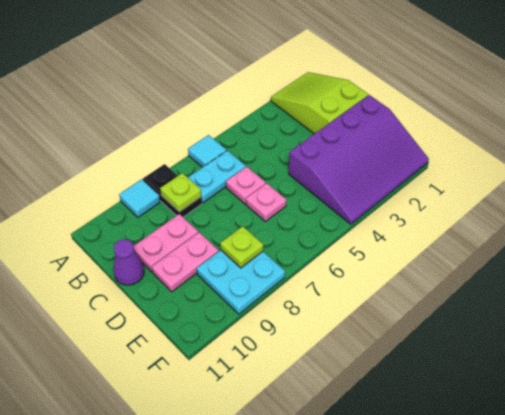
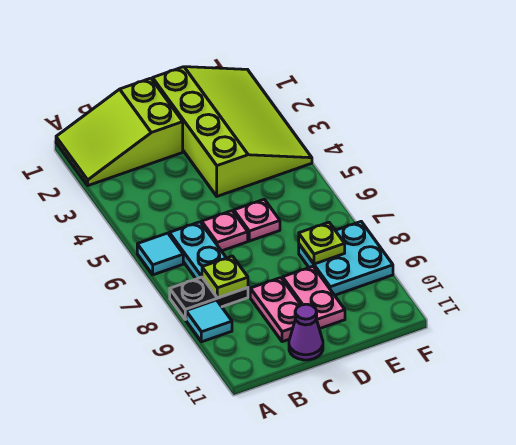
purple 3x4 slope [289,95,429,224] -> lime 3x4 slope [153,67,312,196]

